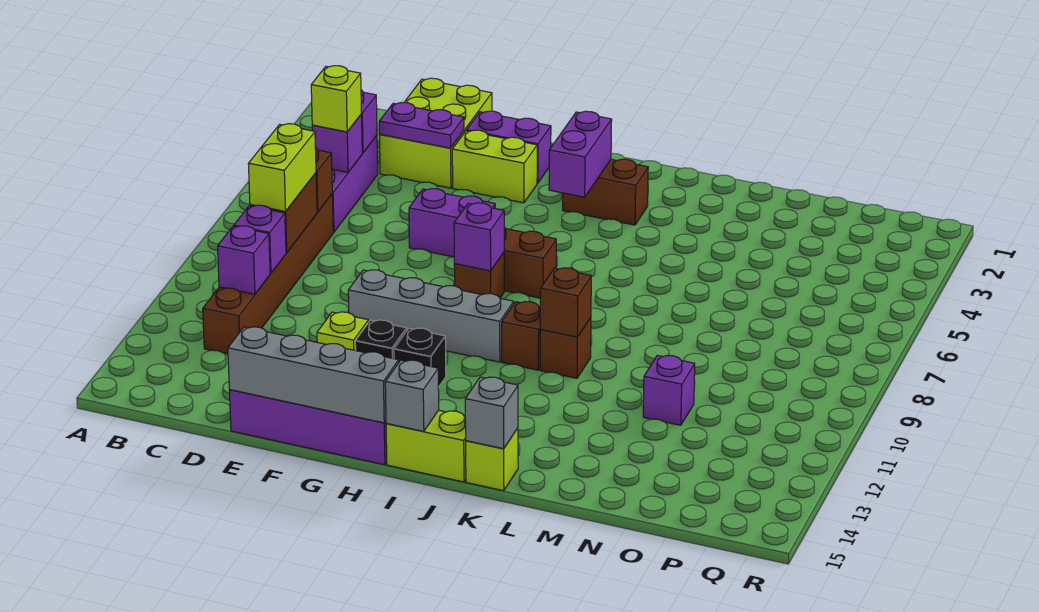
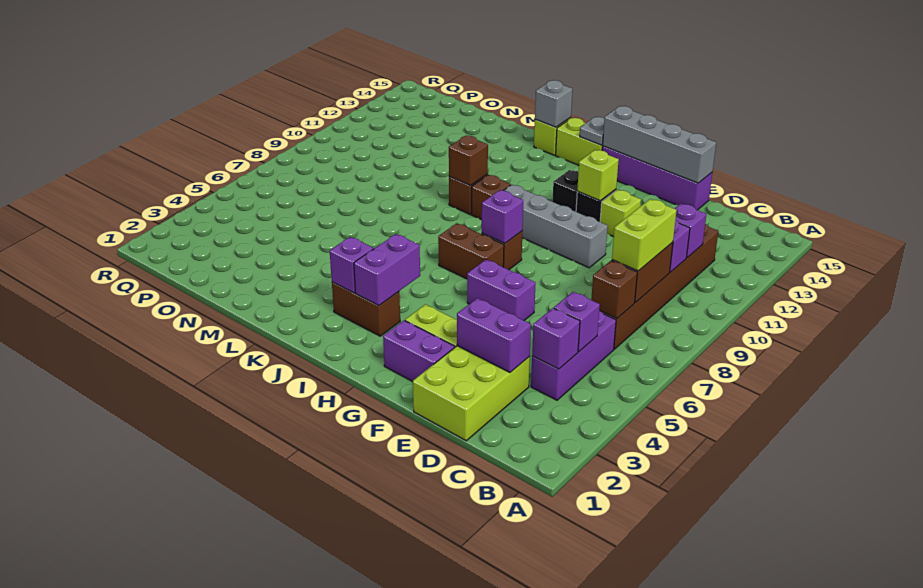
lime 1x1 brick [311,66,362,132] -> lime 1x1 brick moved to [577,150,619,201]
purple 1x2 plate [379,103,464,148] -> purple 1x2 brick [457,298,531,372]
grey 1x1 brick [385,360,439,431] -> grey 1x1 plate [580,117,605,145]
purple 1x1 brick [643,355,695,425] -> purple 1x1 brick moved to [330,237,374,293]

